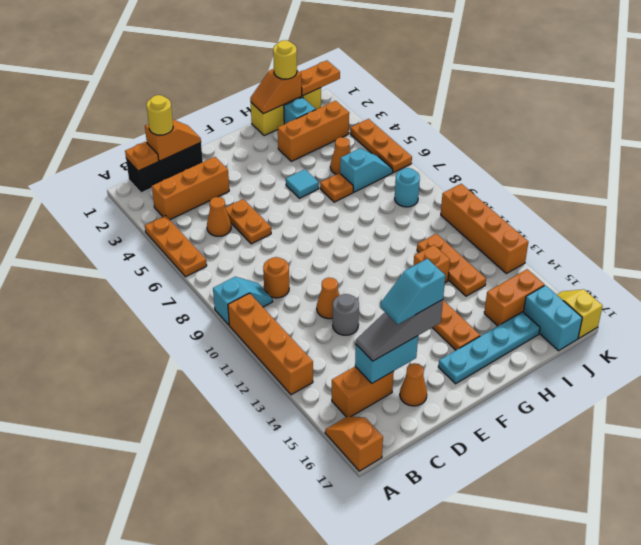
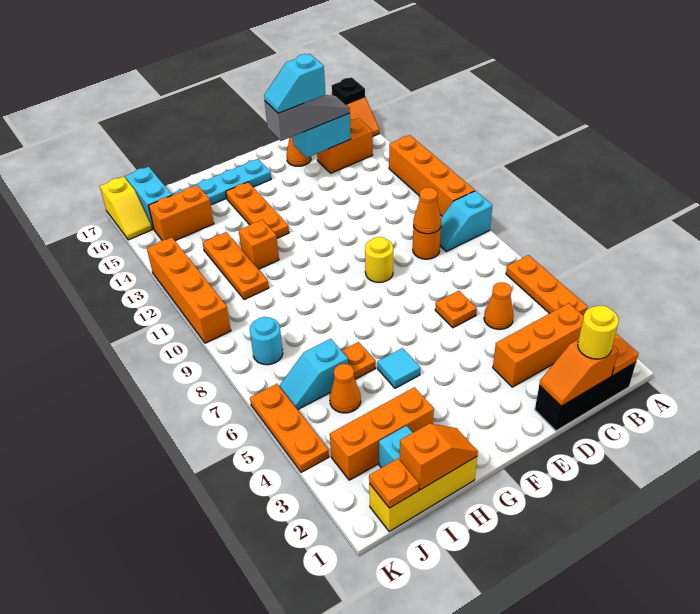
none -> black 1x1 plate [332,77,365,104]
orange 1x2 plate [226,199,271,244] -> orange 1x1 plate [435,291,477,328]
orange 1x1 cone [317,278,340,319] -> orange 1x1 cone moved to [413,187,441,234]
grey 1x1 round brick [333,294,359,335] -> none
cyan 1x2 slope [380,259,445,324] -> cyan 1x2 slope turned to [264,54,325,113]
yellow 1x1 round brick [273,40,297,79] -> yellow 1x1 round brick moved to [365,237,393,282]
orange 1x2 plate [300,60,340,96] -> orange 1x1 plate [369,459,419,508]

